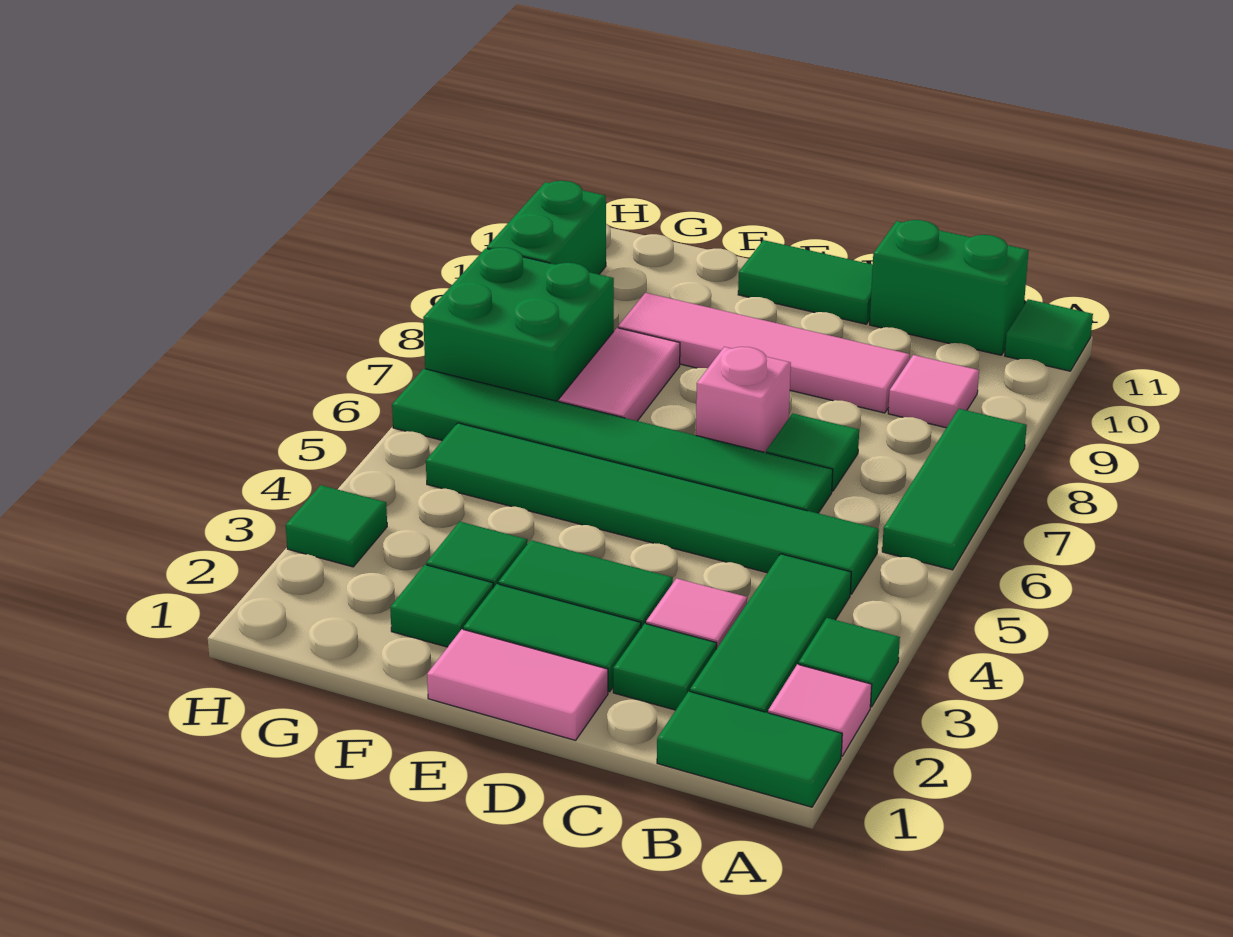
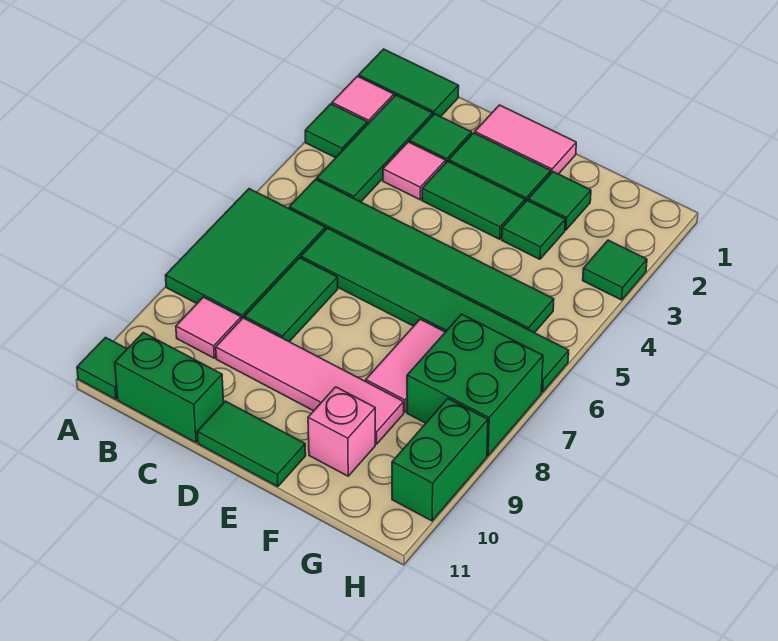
green 1x3 tile [882,409,1027,570] -> green 2x3 tile [165,189,325,319]
green 1x1 tile [766,413,859,491] -> green 1x2 tile [244,258,338,342]
pink 1x1 brick [696,347,791,453] -> pink 1x1 brick moved to [308,387,375,476]

